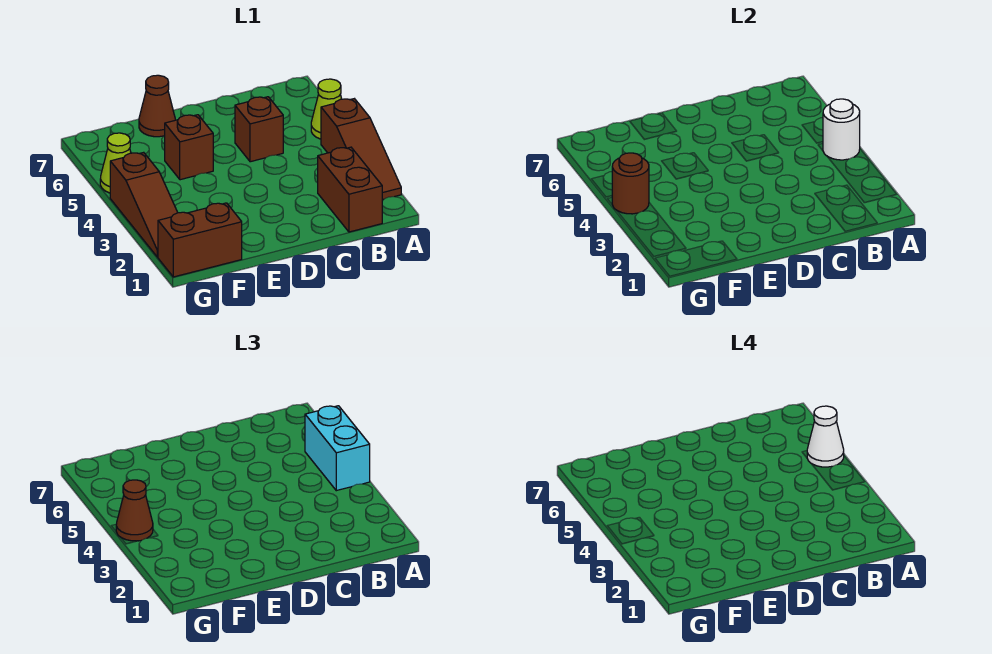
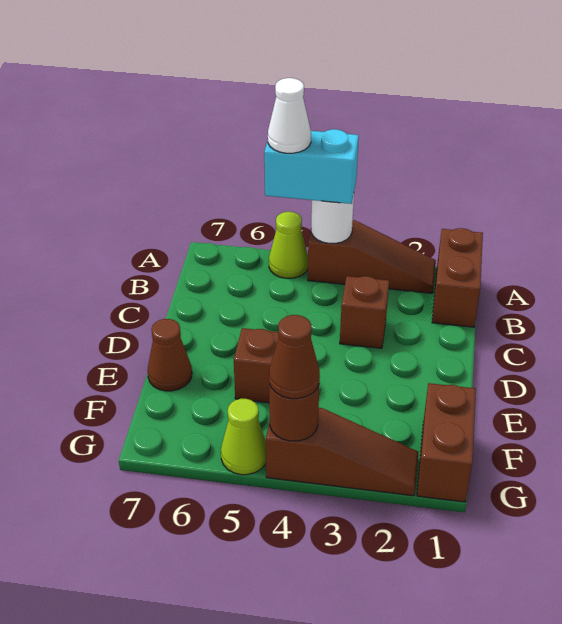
brown 1x2 brick [318,147,382,232] -> brown 1x2 brick turned to [432,228,483,327]
brown 1x1 brick [235,97,283,162] -> brown 1x1 brick moved to [340,276,389,348]

